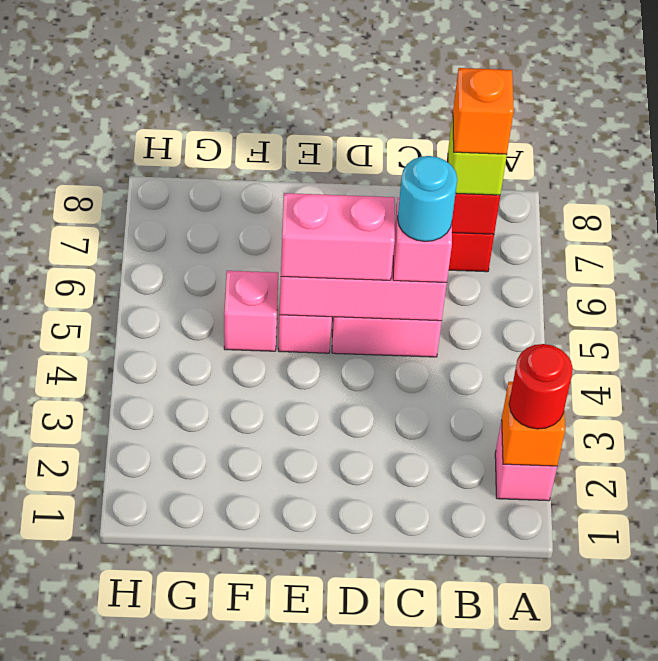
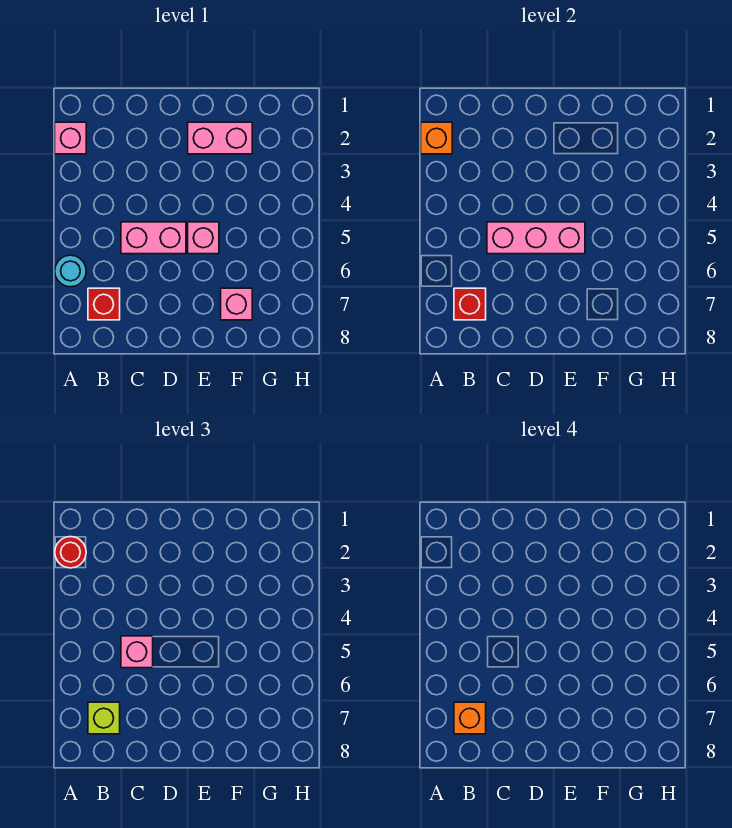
cyan 1x1 round brick [397,156,457,241] -> cyan 1x1 round brick moved to [55,255,86,287]
pink 1x2 brick [281,193,395,280] -> pink 1x2 brick moved to [188,122,252,154]
pink 1x1 brick [224,271,278,351] -> pink 1x1 brick moved to [221,288,252,320]

